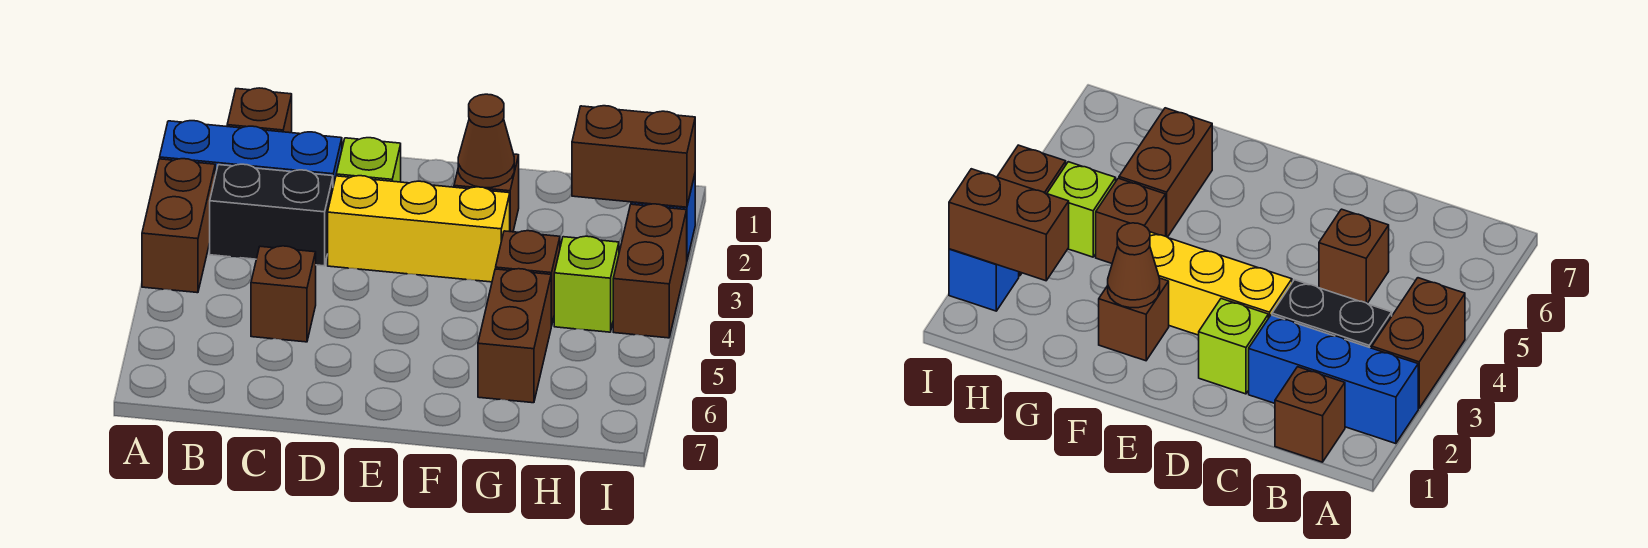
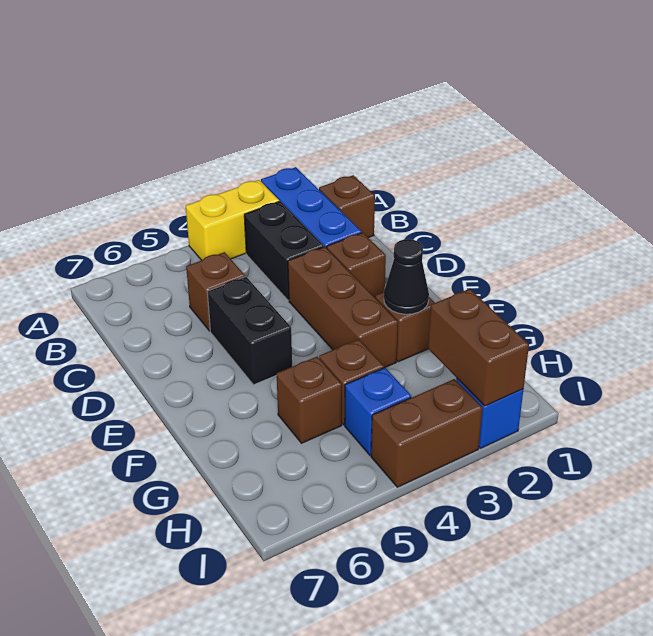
brown 1x2 brick [142,159,215,293] -> yellow 1x2 brick [186,180,279,260]
lime 1x1 brick [336,138,401,182] -> brown 1x1 brick [327,233,386,297]
yellow 1x3 brick [328,176,510,282] -> brown 1x3 brick [288,247,398,368]
none -> black 1x2 brick [207,277,292,385]
brown 1x1 cone [458,94,514,188] -> black 1x1 cone [384,239,429,314]
brown 1x2 brick [478,269,551,403] -> brown 1x1 brick [277,357,342,443]
lime 1x1 brick [554,236,619,332] -> blue 1x1 brick [345,368,411,455]

